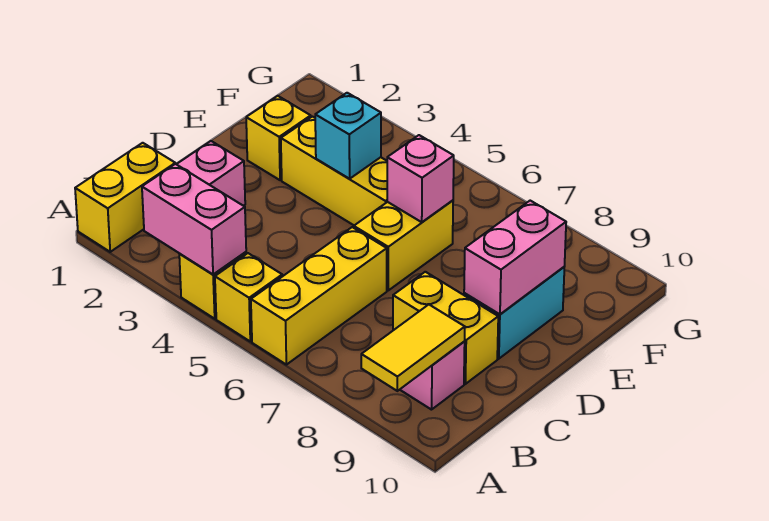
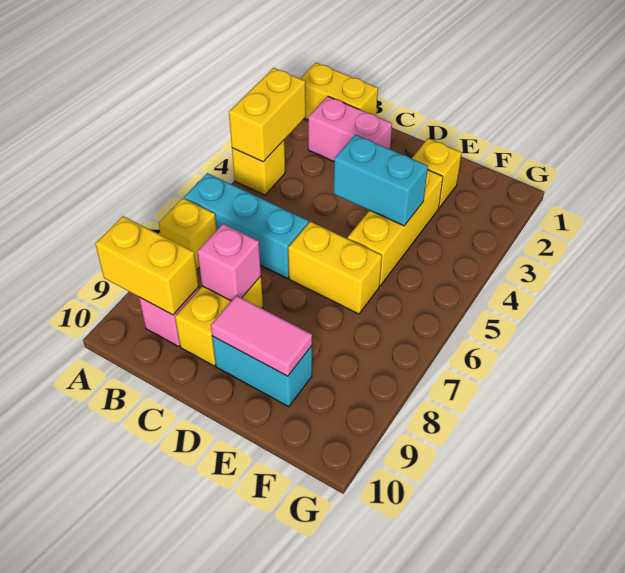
pink 1x2 brick [142,164,246,274] -> yellow 1x2 brick [229,68,306,162]
yellow 1x1 brick [215,253,282,341] -> yellow 1x1 brick moved to [159,198,217,269]
yellow 1x3 brick [251,227,387,365] -> cyan 1x3 brick [184,173,309,278]
yellow 1x2 tile [361,305,465,391] -> yellow 1x2 brick [95,216,199,315]
pink 1x2 brick [464,201,566,314] -> pink 1x2 tile [211,296,312,376]
cyan 1x1 brick [315,93,381,179] -> cyan 1x2 brick [334,135,428,226]
pink 1x1 brick [387,135,454,222] -> pink 1x1 brick moved to [197,224,261,301]

